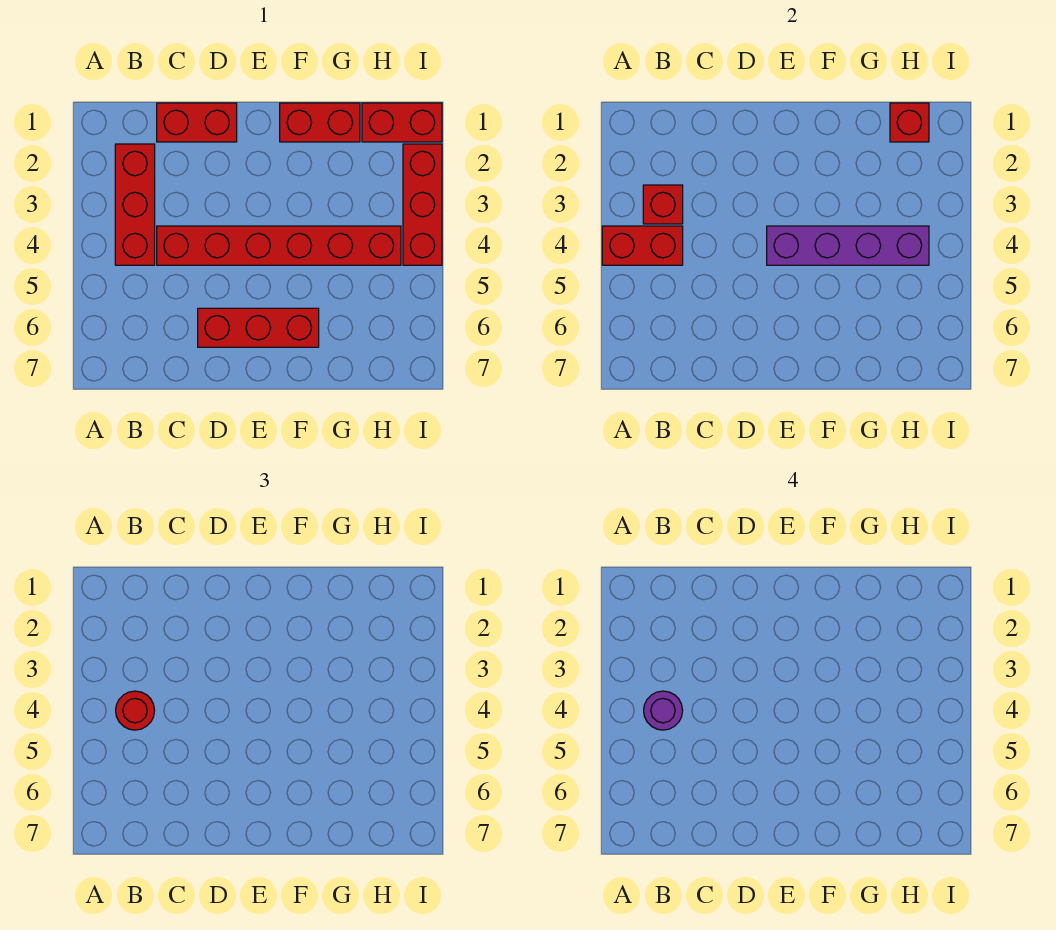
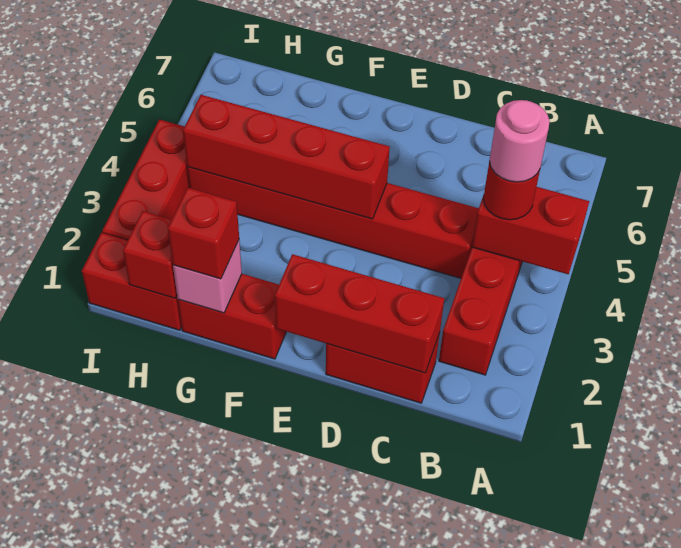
red 1x1 brick [643,185,683,224] -> red 1x1 brick moved to [168,188,239,279]
purple 1x1 round brick [644,691,683,730] -> pink 1x1 round brick [489,100,550,182]
red 1x3 brick [198,308,319,347] -> red 1x3 brick moved to [275,254,444,373]
purple 1x4 brick [767,226,929,265] -> red 1x4 brick [183,95,390,219]
none -> pink 1x1 brick [173,240,242,313]

